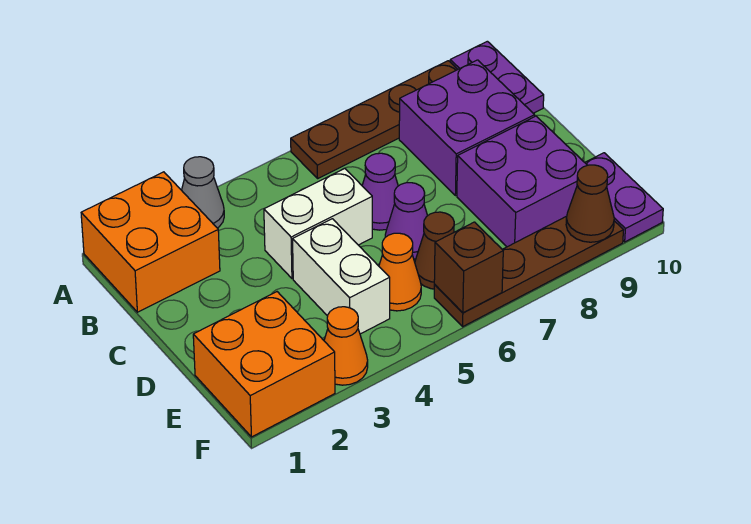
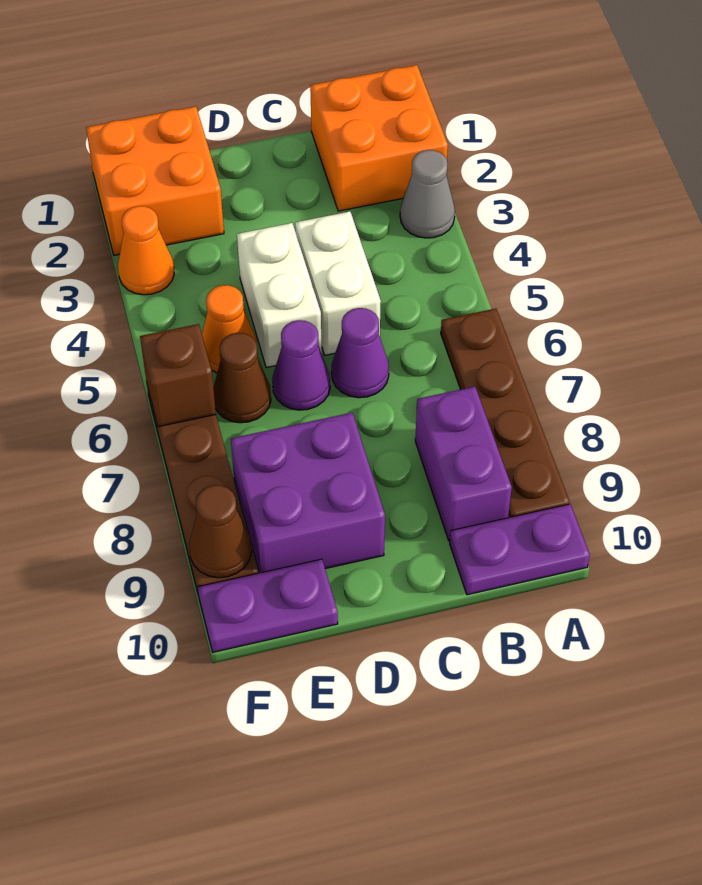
purple 2x2 brick [399,60,535,196] -> purple 1x2 brick [415,387,512,541]
white 1x2 brick [293,219,390,334] -> white 1x2 brick turned to [237,223,322,368]

